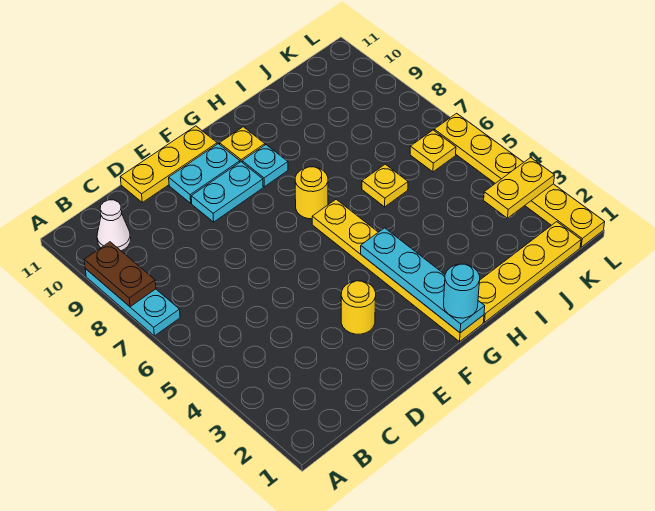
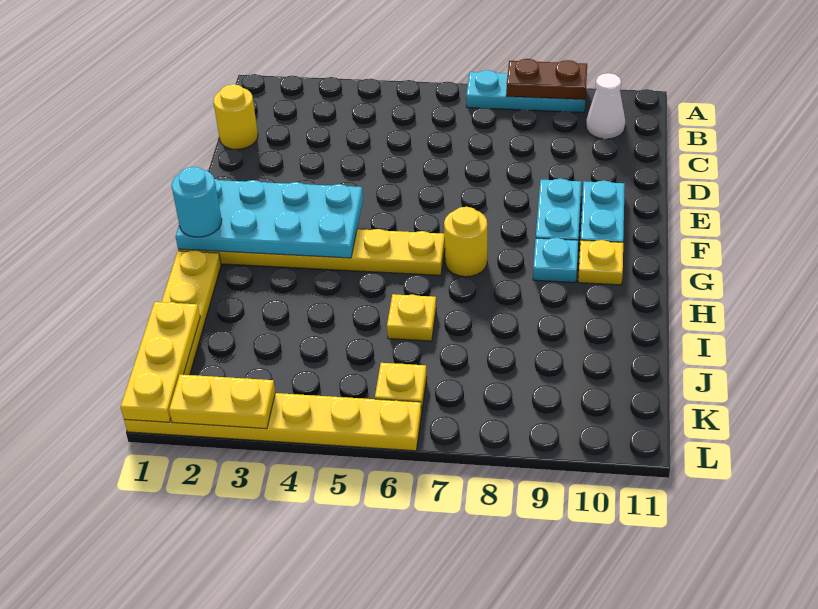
yellow 1x3 plate [120,126,217,203] -> yellow 1x3 plate moved to [121,302,200,422]
yellow 1x1 round brick [341,281,376,334] -> yellow 1x1 round brick moved to [213,84,258,149]
cyan 1x4 plate [361,228,485,333] -> cyan 2x4 plate [176,179,363,258]
yellow 1x2 plate [484,158,555,218] -> yellow 1x2 plate turned to [169,375,275,429]

